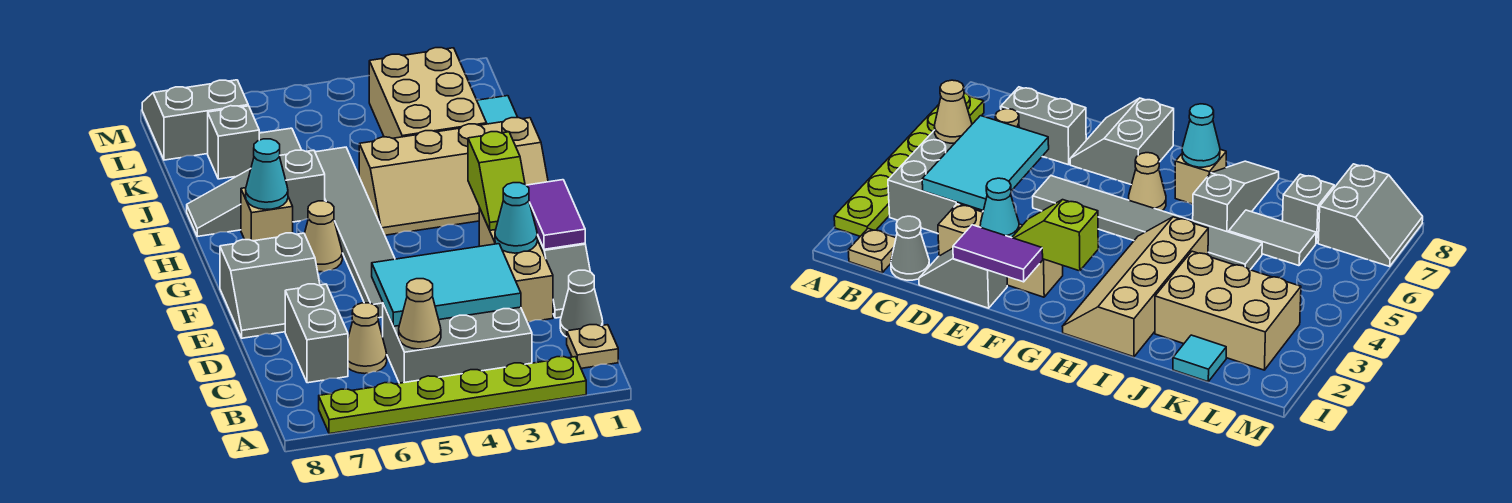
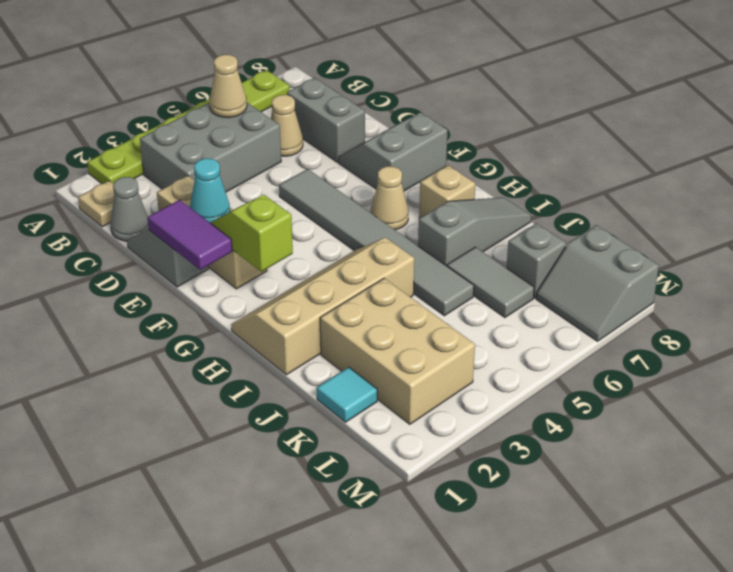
cyan 2x3 tile [372,244,521,326] -> none
cyan 1x1 cone [246,139,288,210] -> none
grey 2x2 slope [142,80,248,160] -> grey 2x2 slope turned to [536,225,659,341]

